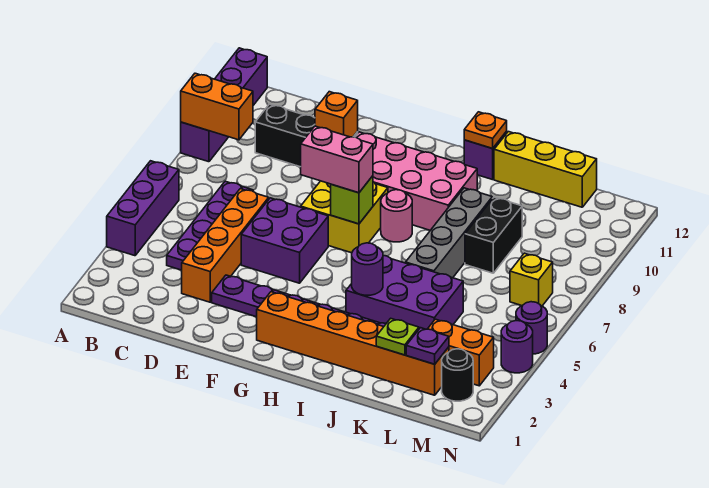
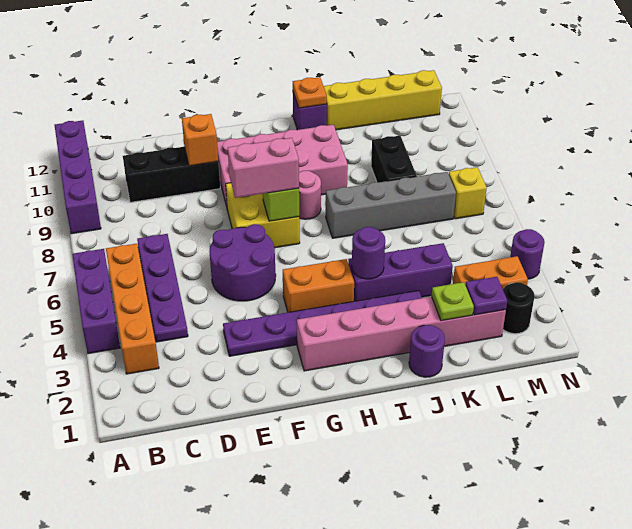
orange 1x2 brick [181,73,253,140] -> orange 1x2 brick moved to [283,259,354,312]
orange 1x4 brick [182,189,269,302] -> orange 1x4 brick moved to [106,244,159,374]
purple 2x2 brick [241,198,328,283] -> purple 2x2 round brick [210,224,276,301]
orange 1x6 brick [257,292,449,395] -> pink 1x6 brick [297,297,506,371]
purple 2x3 brick [346,256,463,329] -> purple 1x3 brick [348,243,453,301]
grey 1x4 brick [406,188,492,278] -> grey 1x4 brick turned to [326,172,456,238]
yellow 1x3 brick [494,132,597,207] -> yellow 1x4 brick [324,70,442,130]
purple 1x1 round brick [516,302,547,354] -> purple 1x1 round brick moved to [409,325,445,377]

